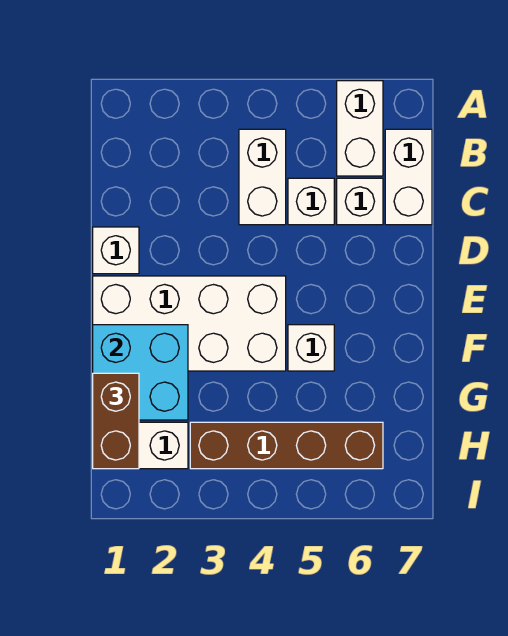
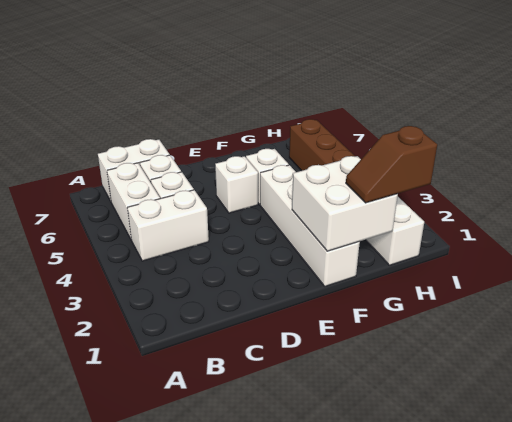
white 1x2 brick [337,81,383,176] -> white 1x2 brick turned to [107,163,160,239]
white 1x1 brick [93,227,139,274] -> white 1x1 brick moved to [215,156,258,213]
white 2x4 brick [93,276,286,371] -> white 1x4 brick [260,165,360,286]
cyan 2x2 brick [93,325,188,420] -> white 2x2 brick [292,156,398,251]
brown 1x2 brick [93,373,139,469] -> brown 1x2 slope [346,126,437,203]

